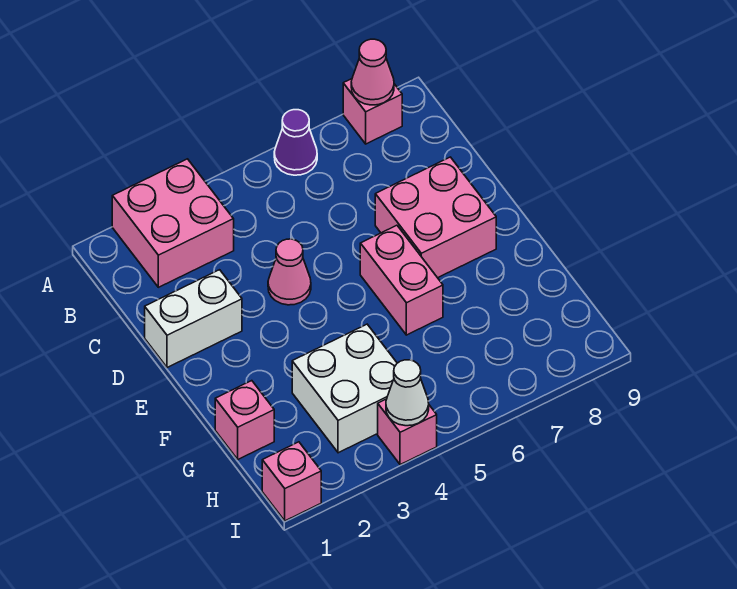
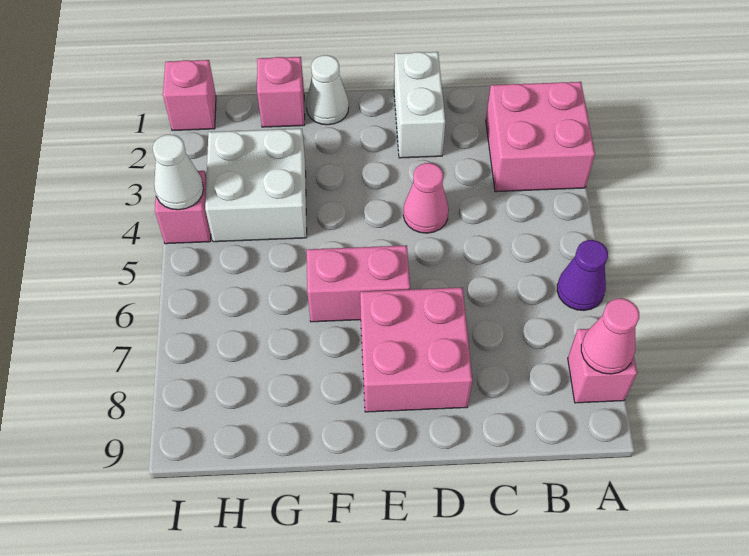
none -> white 1x1 cone [306,55,349,125]

